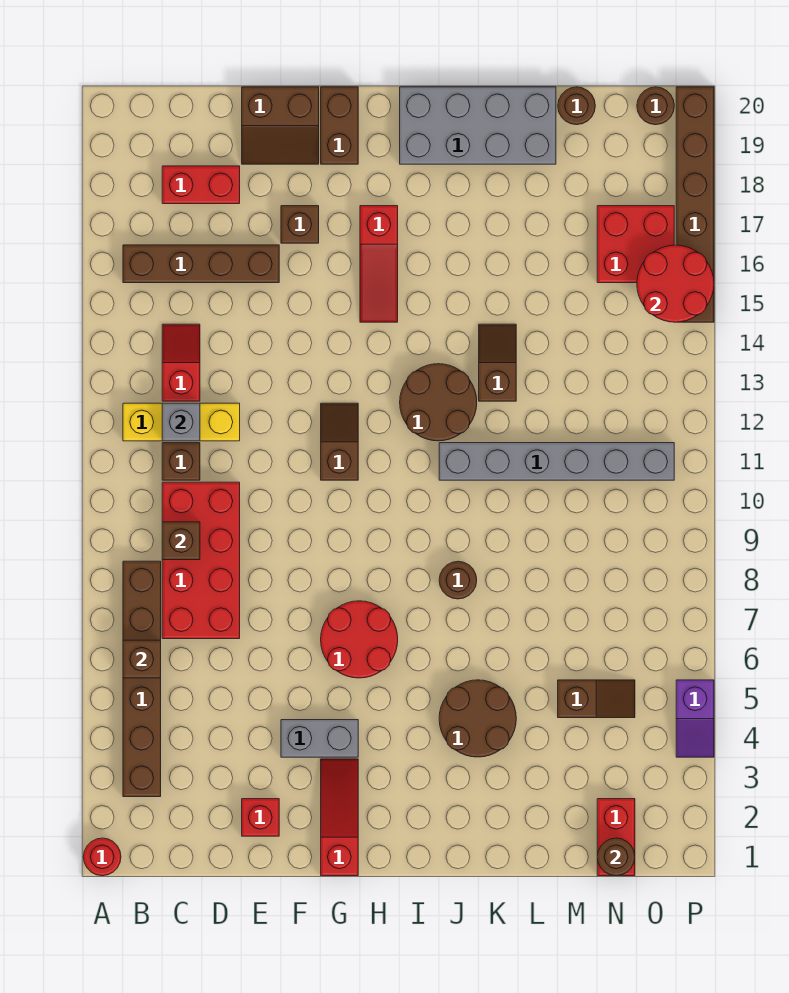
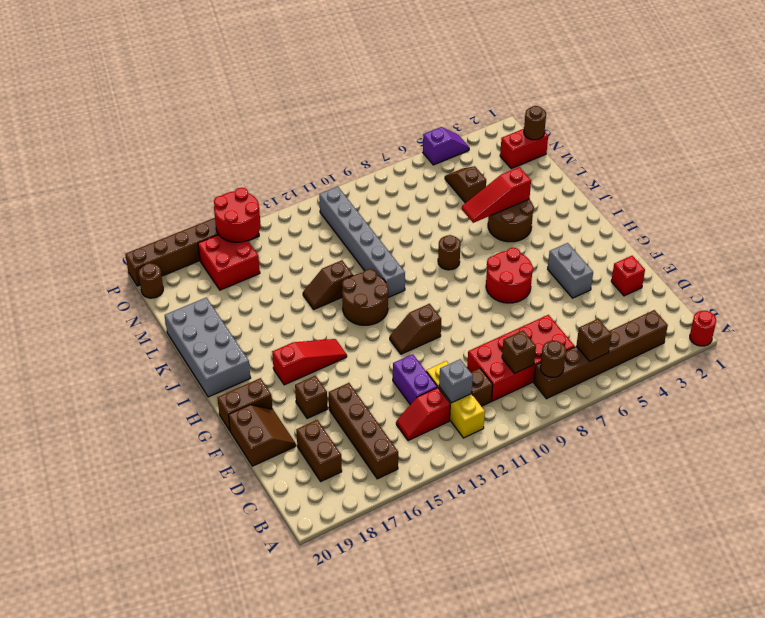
red 1x2 brick [162,166,240,204] -> brown 1x2 brick [296,420,342,481]
none -> purple 1x2 brick [393,354,437,405]
red 1x3 slope [321,759,358,876] -> red 1x3 slope moved to [462,167,531,223]
brown 1x1 round brick [558,87,595,125] -> brown 1x1 round brick moved to [540,341,566,377]

